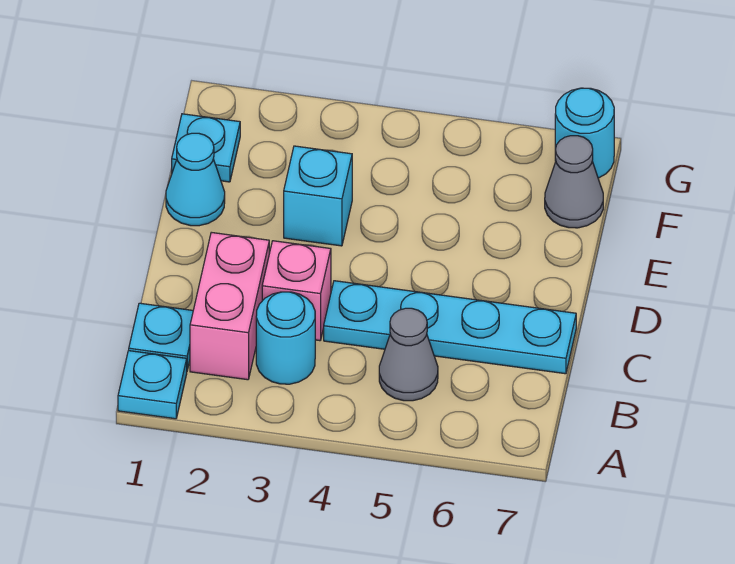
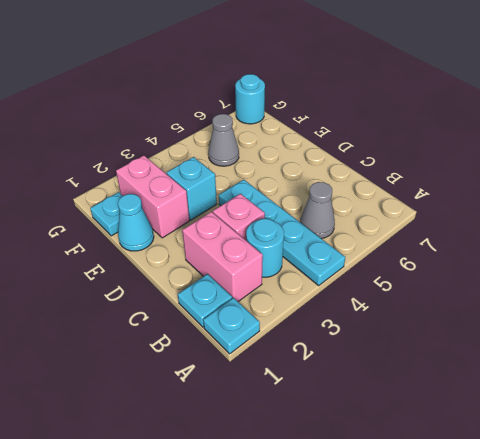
cyan 1x4 plate [324,281,576,374] -> cyan 1x4 plate turned to [219,180,345,285]
none -> pink 1x2 brick [116,156,189,238]
grey 1x1 cone [545,136,603,228] -> grey 1x1 cone moved to [208,114,239,166]

